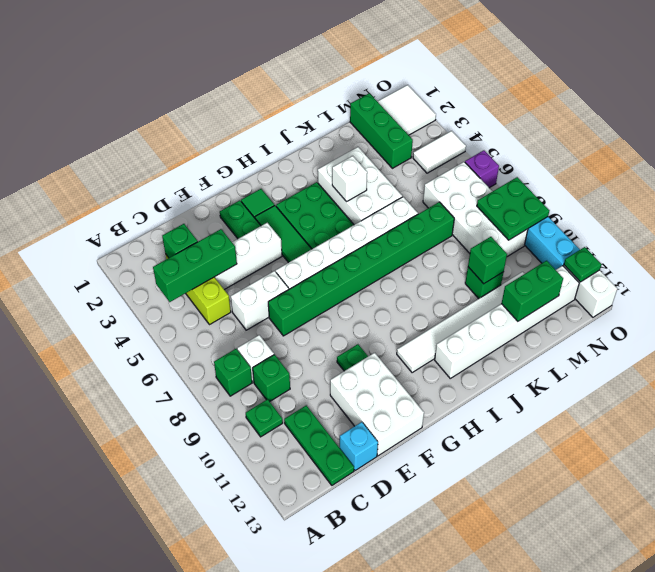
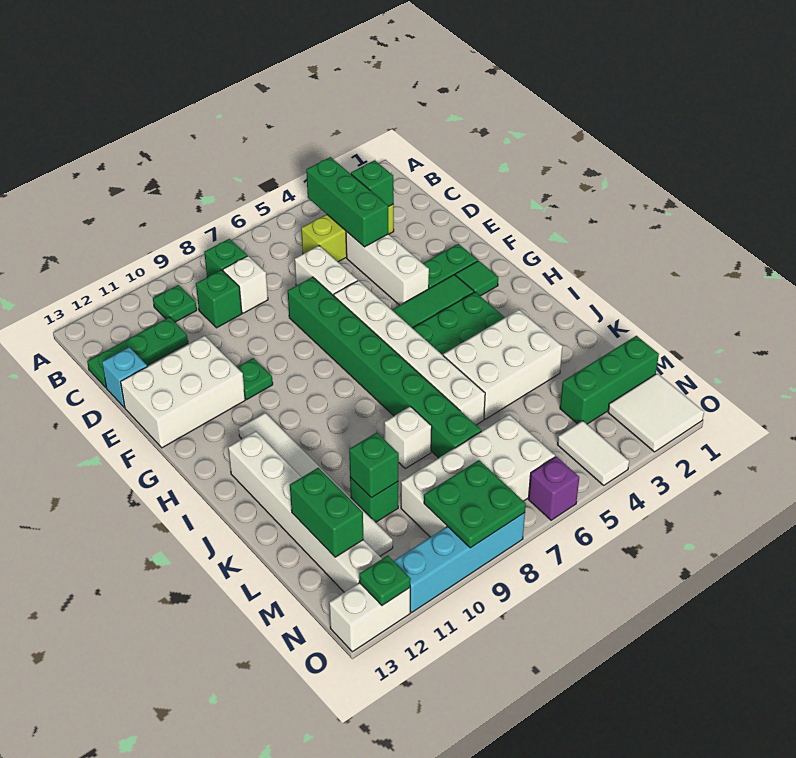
white 1x1 brick [332,156,367,202] -> white 1x1 brick moved to [384,406,432,468]

